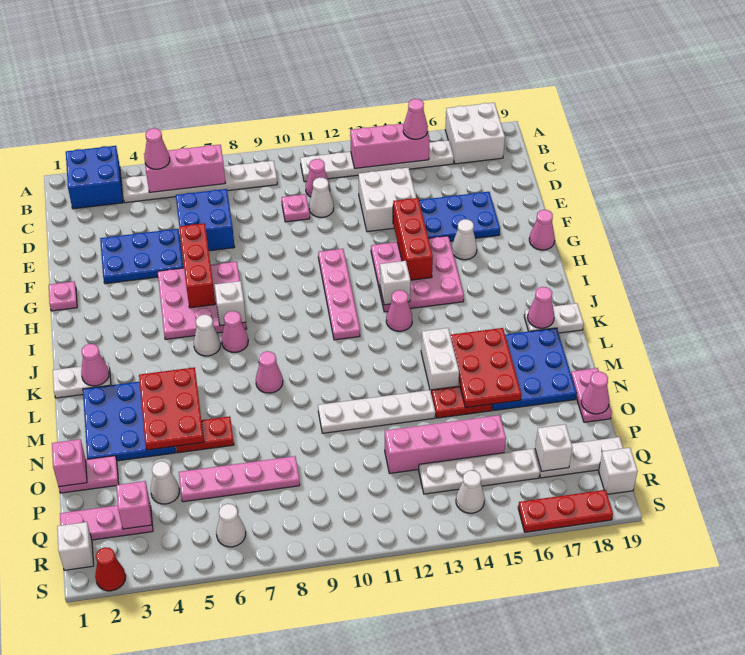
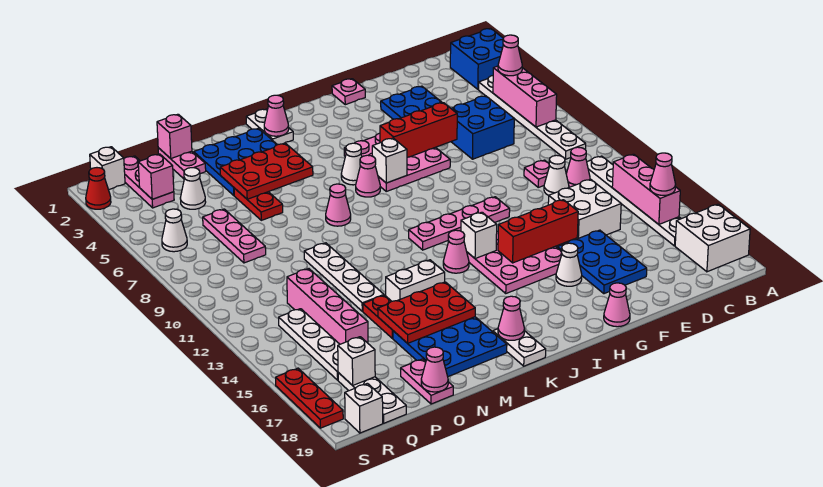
pink 1x2 plate [571,368,612,422] -> pink 1x2 plate turned to [401,359,453,404]
pink 1x4 plate [179,456,300,502] -> pink 1x3 plate [203,209,266,263]
white 1x1 cone [456,470,485,513] -> none

